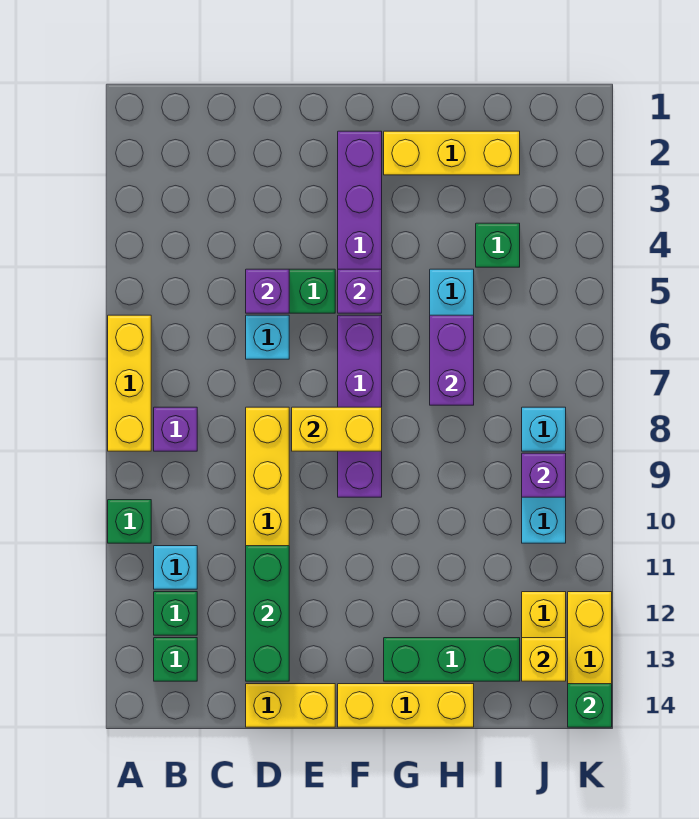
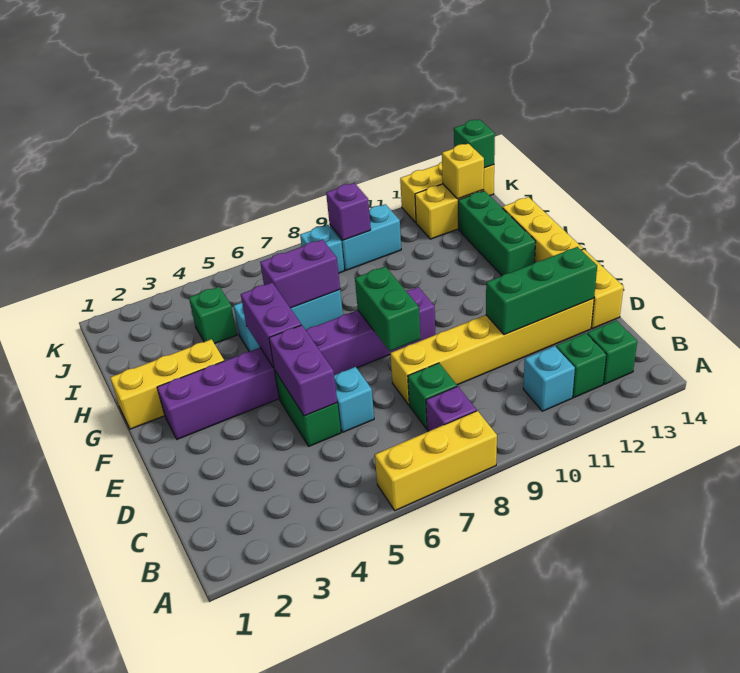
green 1x1 brick [108,500,151,543] -> green 1x1 brick moved to [408,363,457,429]
purple 1x1 brick [246,269,289,313] -> purple 1x2 brick [269,325,337,416]
yellow 1x2 brick [292,407,382,451] -> green 1x2 brick [355,267,420,351]
purple 1x1 brick [338,269,382,313] -> purple 1x2 brick [241,283,301,368]
yellow 1x3 brick [384,131,520,175] -> yellow 1x3 brick turned to [110,339,224,429]

